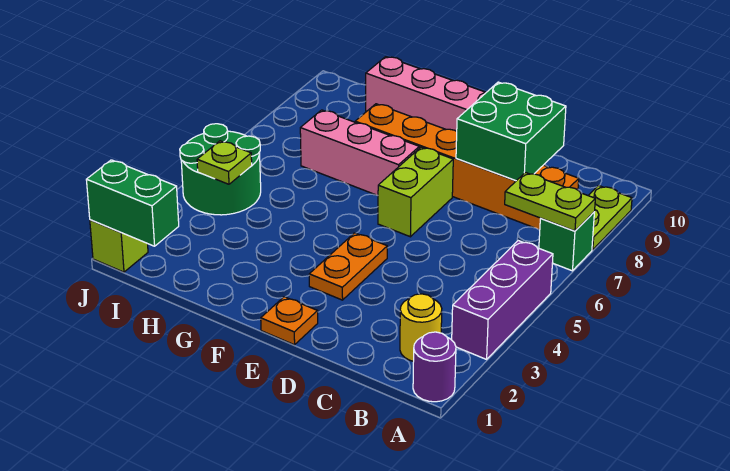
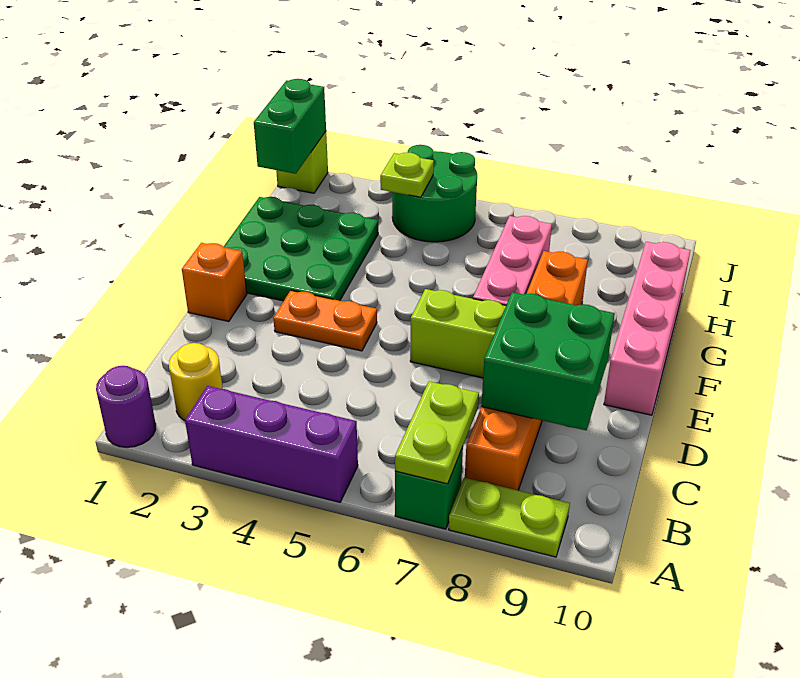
orange 1x1 plate [261,297,318,345] -> orange 1x1 brick [182,243,247,322]
none -> green 3x3 plate [224,197,378,301]

